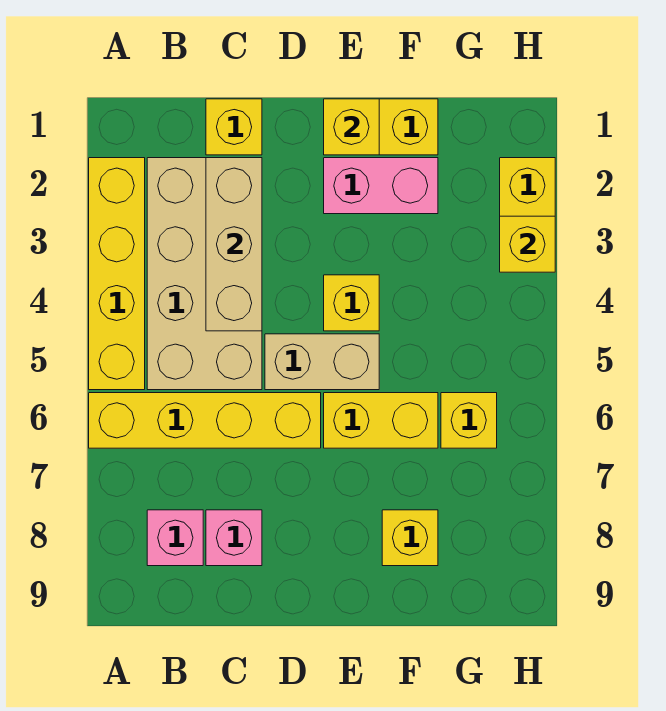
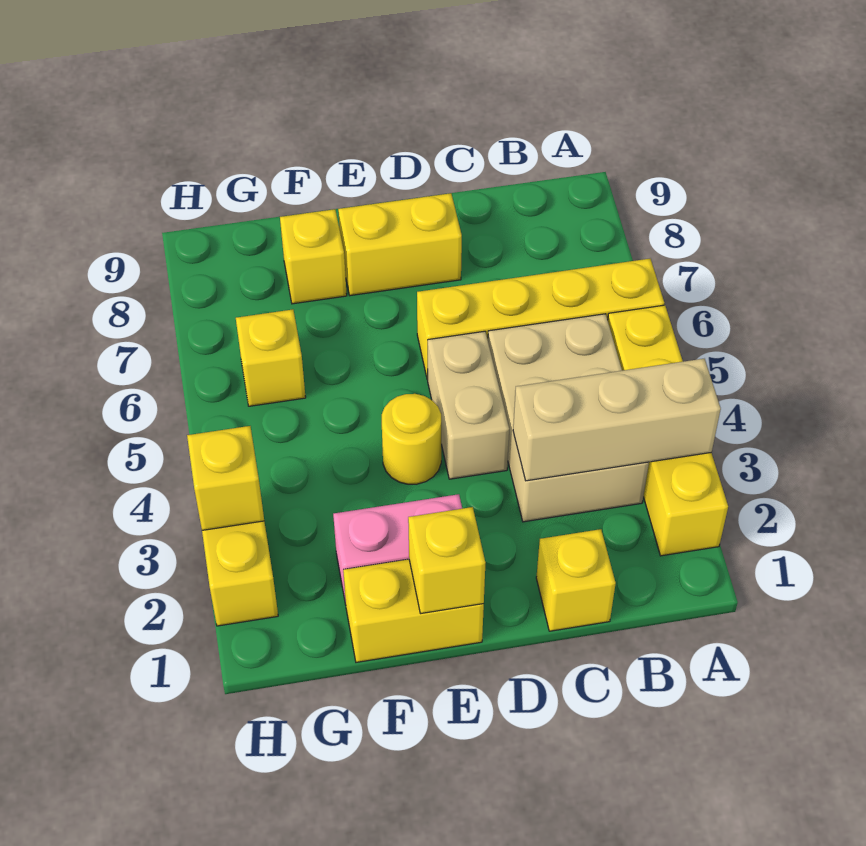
tan 2x4 brick [147,158,262,390] -> tan 2x3 brick [488,314,649,522]
pink 1x1 brick [147,510,203,566] -> none
tan 1x3 brick [206,158,262,331] -> tan 1x3 brick turned to [513,359,721,481]
pink 1x1 brick [206,510,262,566] -> none
tan 1x2 brick [265,334,379,390] -> tan 1x2 brick turned to [428,331,509,479]
yellow 1x1 brick [324,275,379,331] -> yellow 1x1 round brick [382,394,441,484]
yellow 1x2 brick [324,393,438,448] -> yellow 1x2 brick moved to [338,193,462,296]

